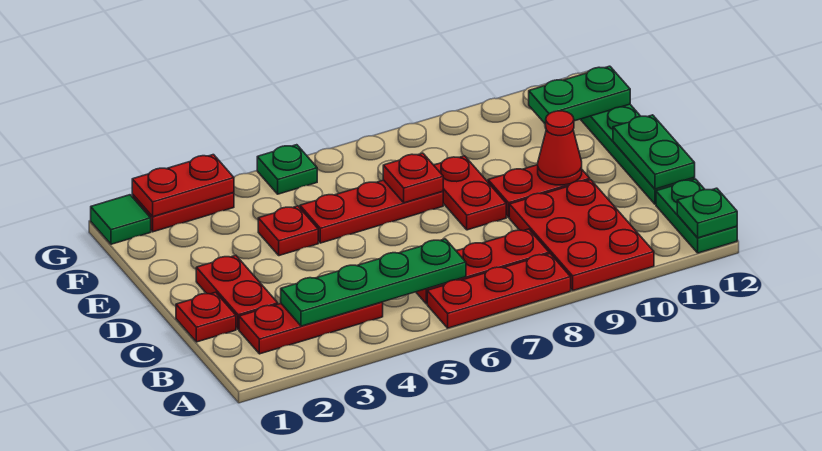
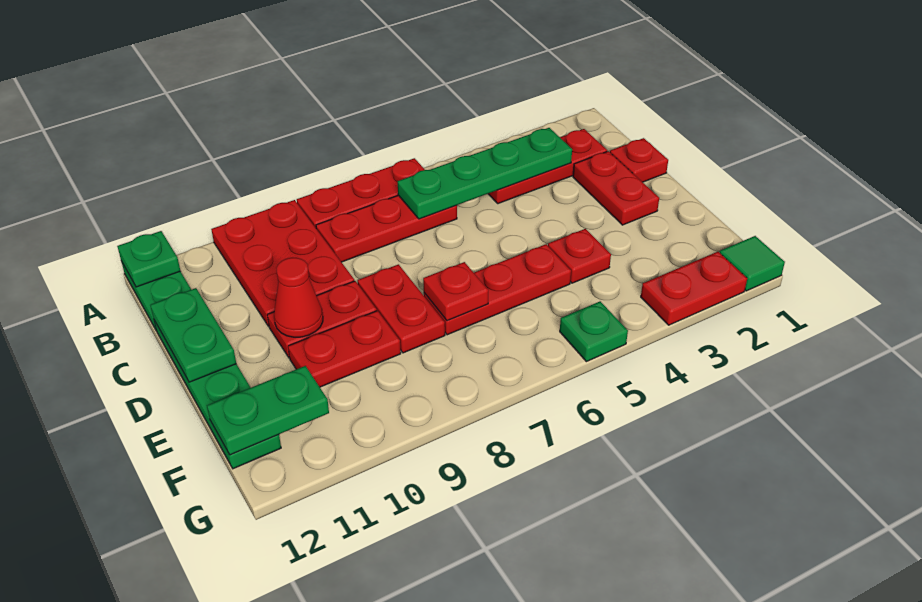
red 1x2 plate [132,155,234,217] -> red 1x2 plate moved to [288,311,401,387]

